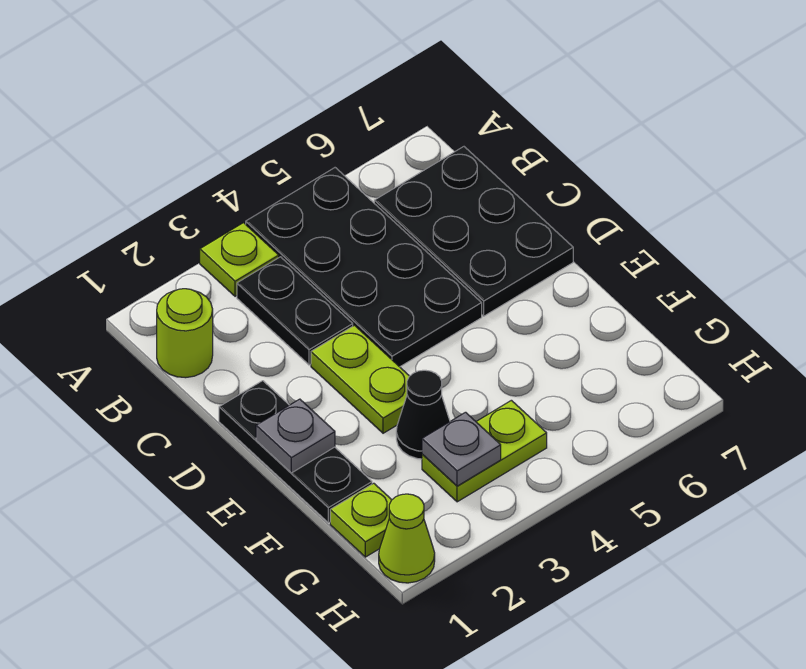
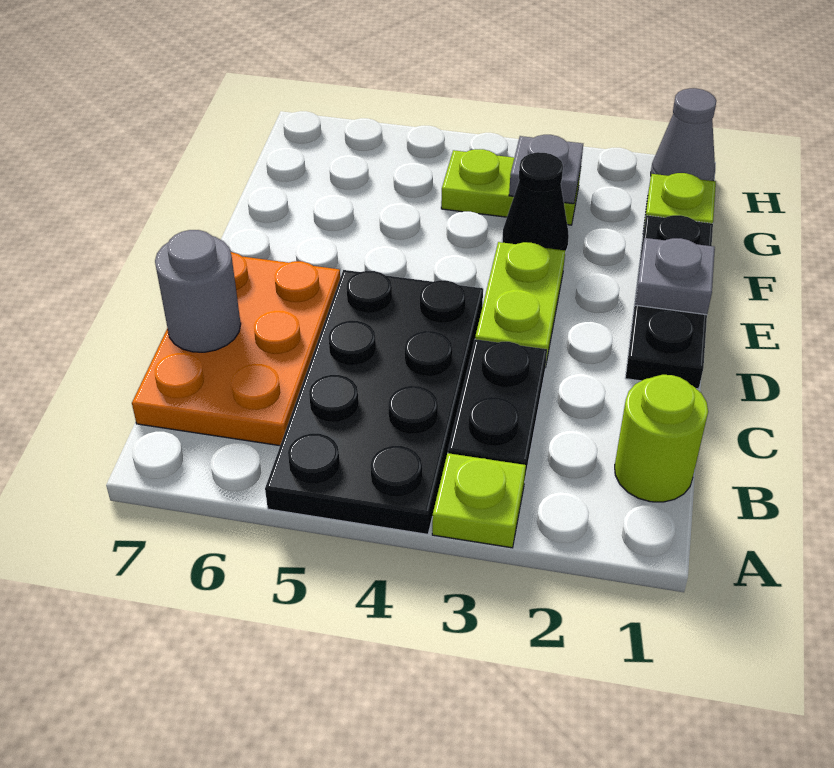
black 2x3 plate [374,147,573,316] -> orange 2x3 plate [132,252,340,446]
none -> grey 1x1 round brick [155,230,241,352]
lime 1x1 cone [379,494,435,583] -> grey 1x1 cone [651,88,716,181]

